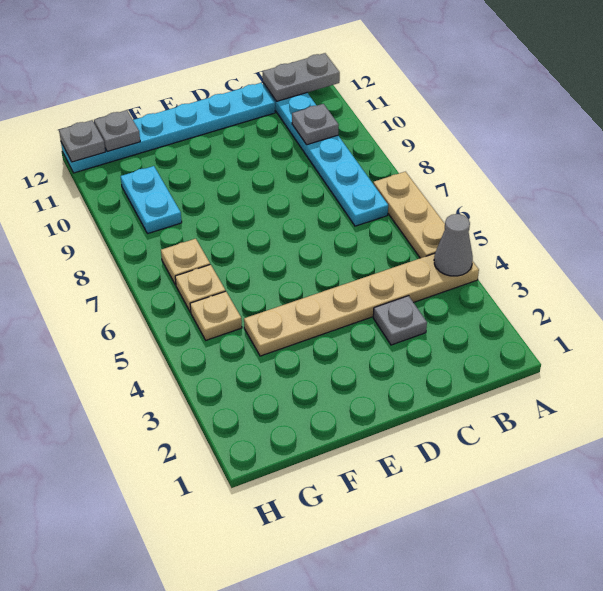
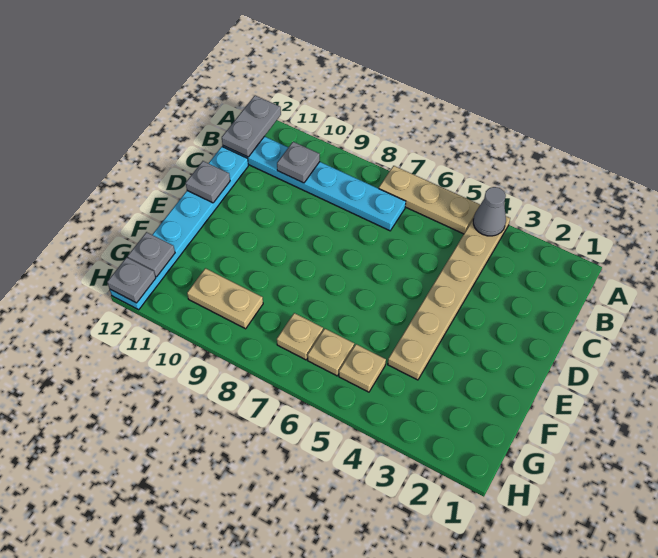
grey 1x1 plate [373,296,427,345] -> grey 1x1 plate moved to [186,161,230,203]
cyan 1x2 plate [121,166,182,234] -> tan 1x2 plate [187,268,263,329]

